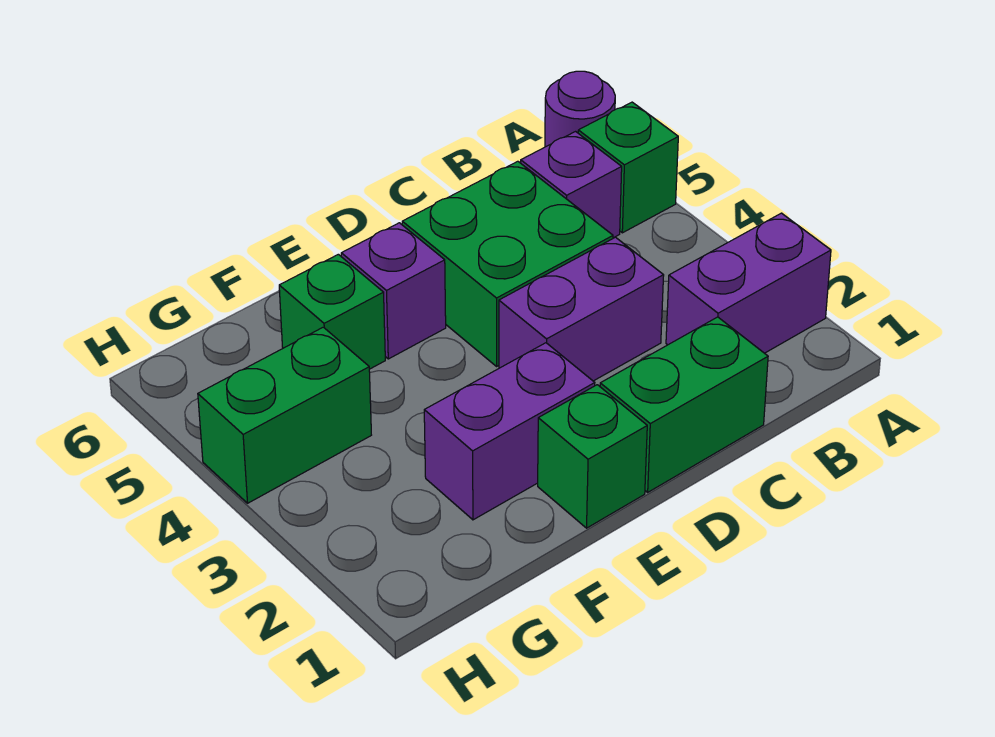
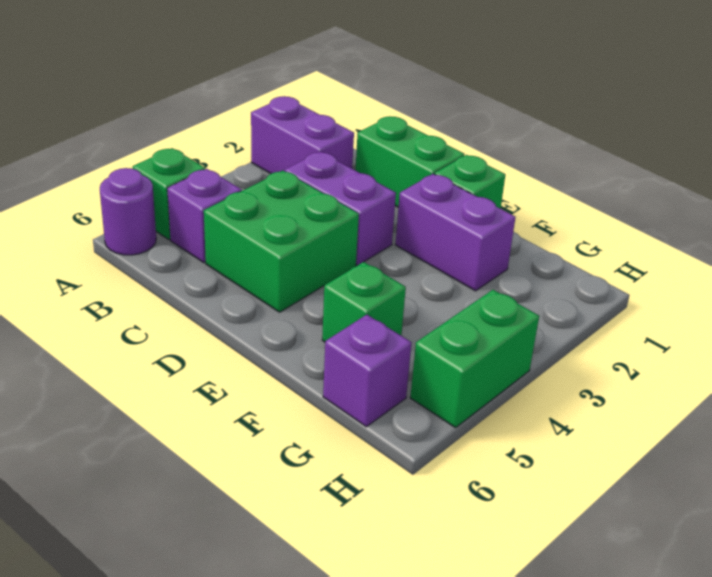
purple 1x1 brick [341,223,446,359] -> purple 1x1 brick moved to [323,315,411,427]
green 1x2 brick [198,327,371,503] -> green 1x2 brick turned to [410,290,539,428]

